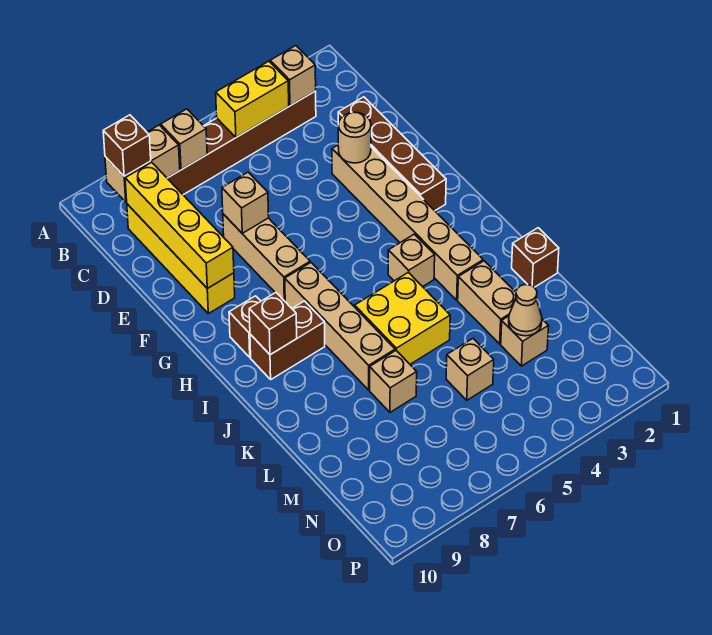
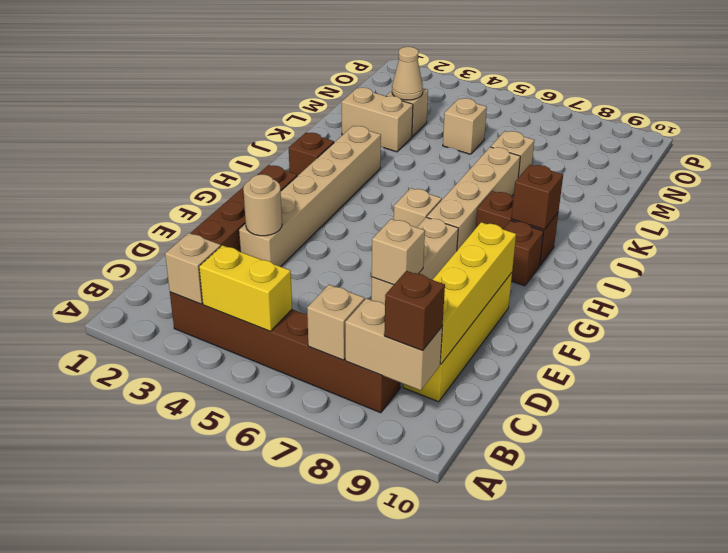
tan 1x1 brick [388,234,435,287] -> tan 1x1 brick moved to [394,188,442,227]
yellow 2x2 brick [355,272,450,364] -> none
brown 1x1 brick [512,228,559,287] -> brown 1x1 brick moved to [289,132,334,176]
tan 1x2 brick [458,261,516,344] -> tan 1x2 brick turned to [342,88,413,152]

